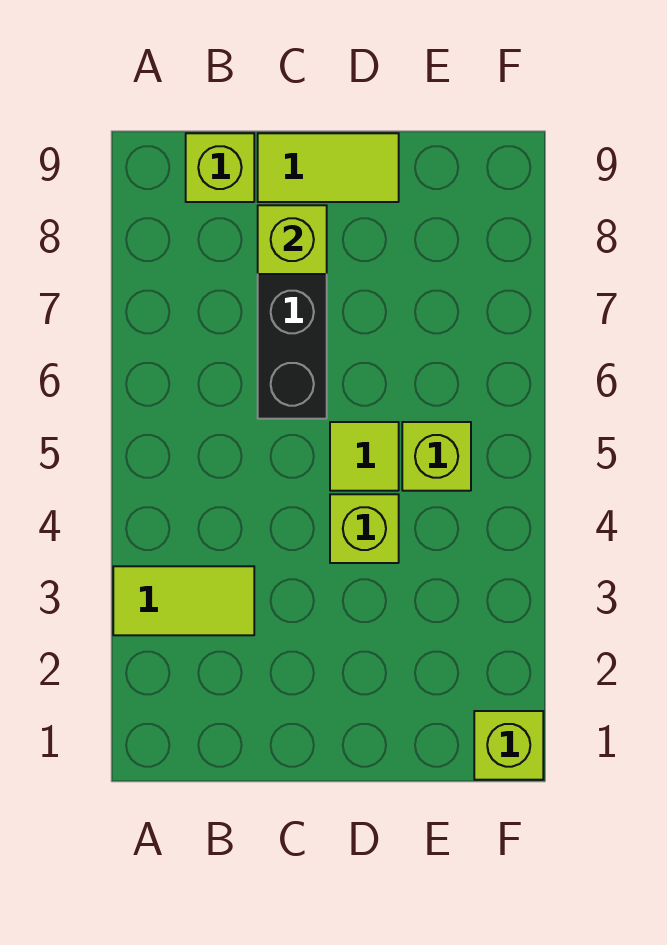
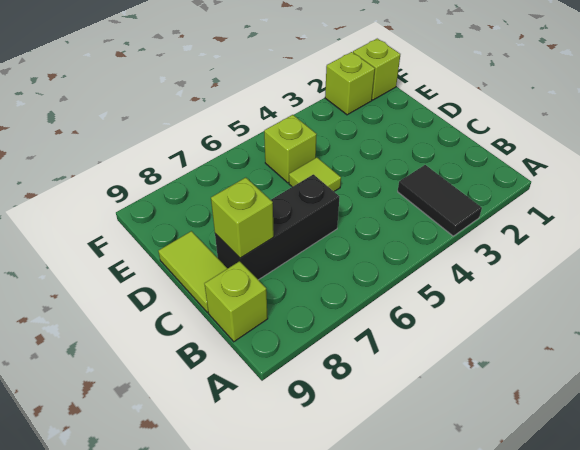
lime 1x2 tile [113,566,254,635] -> black 1x2 tile [398,165,482,236]
lime 1x1 brick [330,494,399,563] -> lime 1x1 brick moved to [325,52,375,115]

